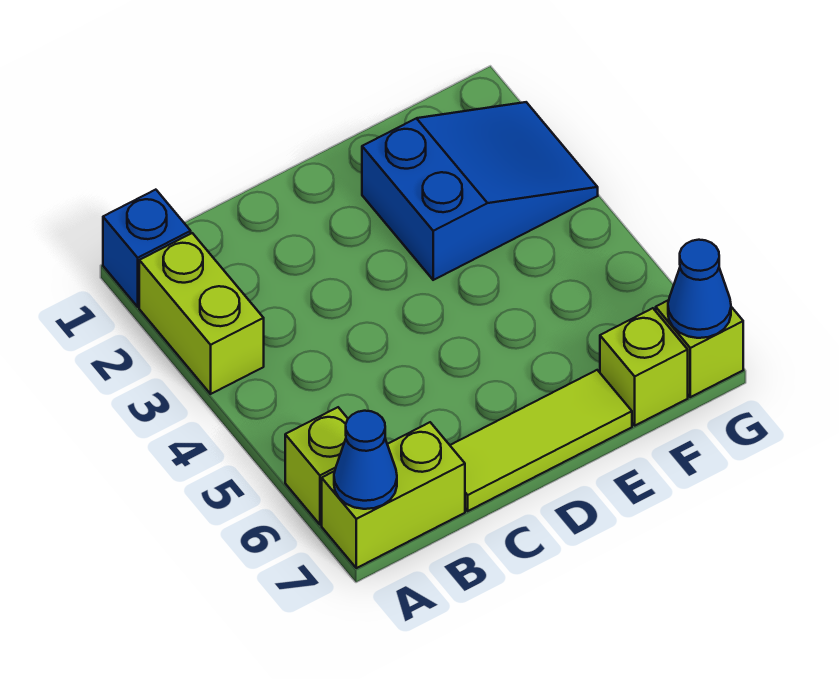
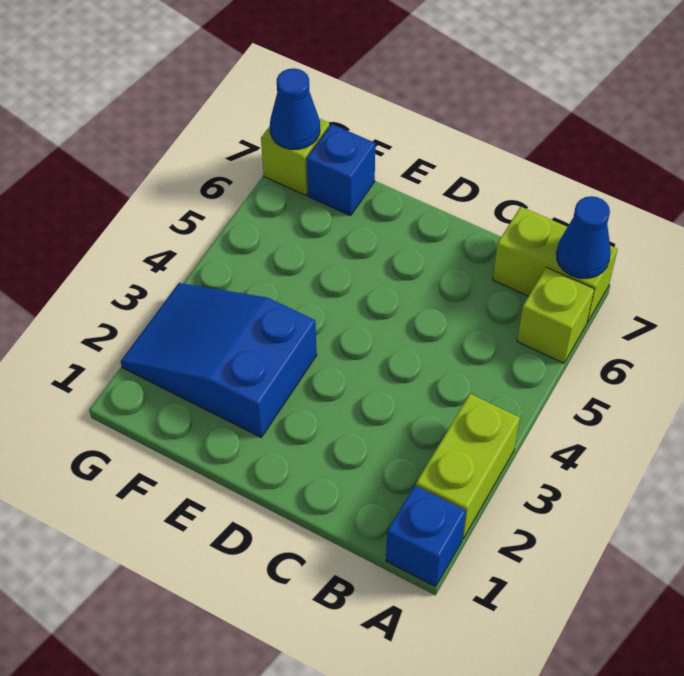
lime 1x3 tile [450,370,632,511] -> none
lime 1x1 brick [600,308,688,425] -> blue 1x1 brick [307,124,375,216]

